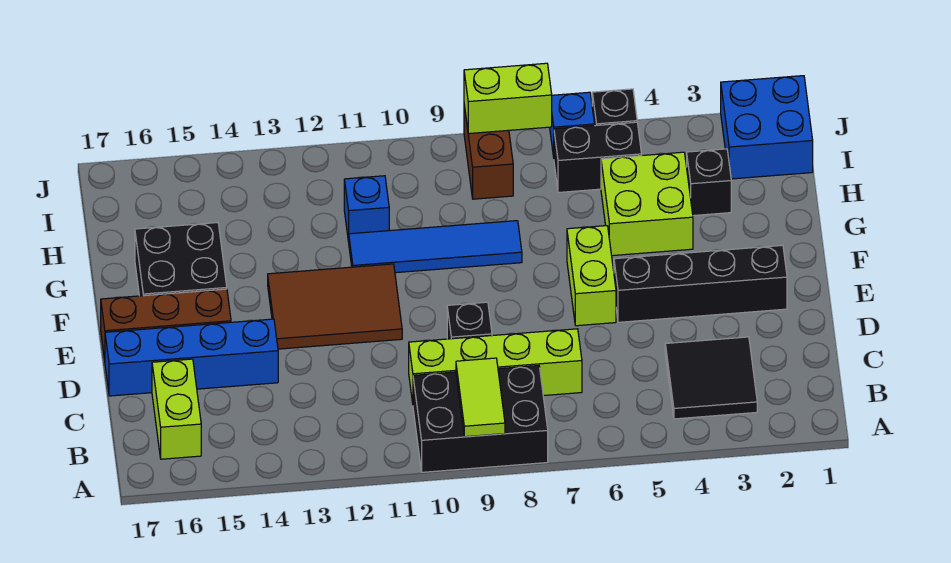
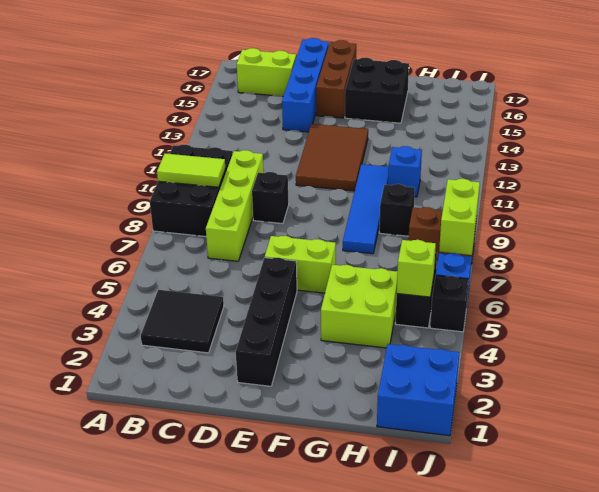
black 1x1 brick [687,149,731,216] -> black 1x1 brick moved to [379,184,415,236]
none -> lime 1x1 brick [397,240,436,297]

